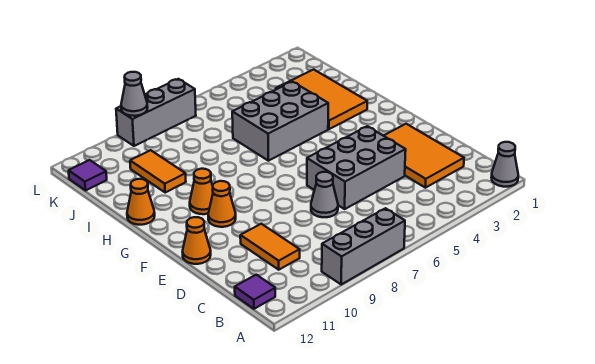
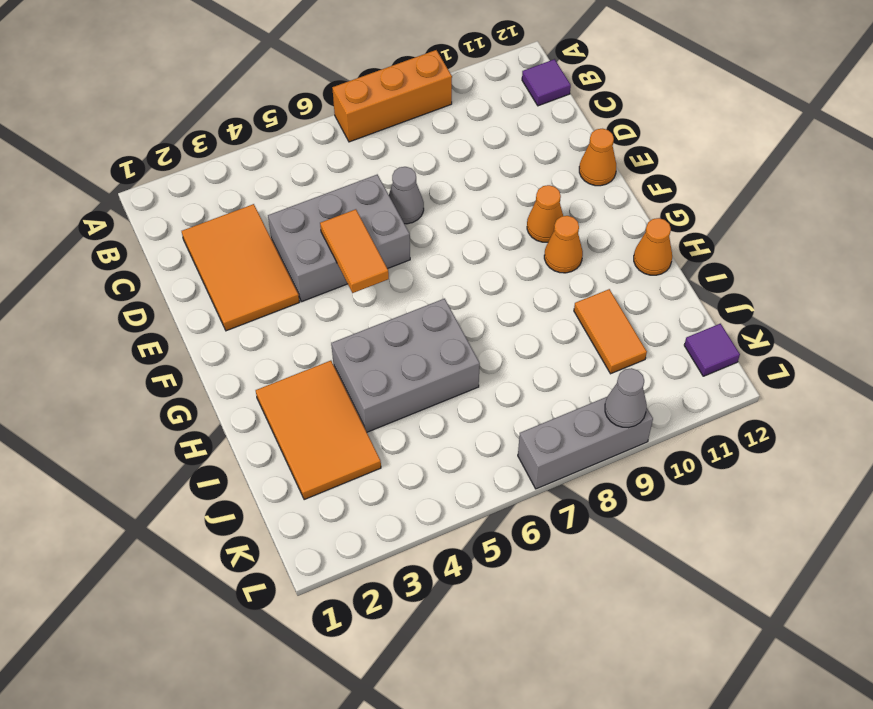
grey 1x1 cone [491,142,518,187] -> none
grey 1x3 brick [322,208,405,284] -> orange 1x3 brick [332,50,452,142]
orange 1x2 tile [240,224,300,270] -> orange 1x2 tile moved to [320,209,389,293]

